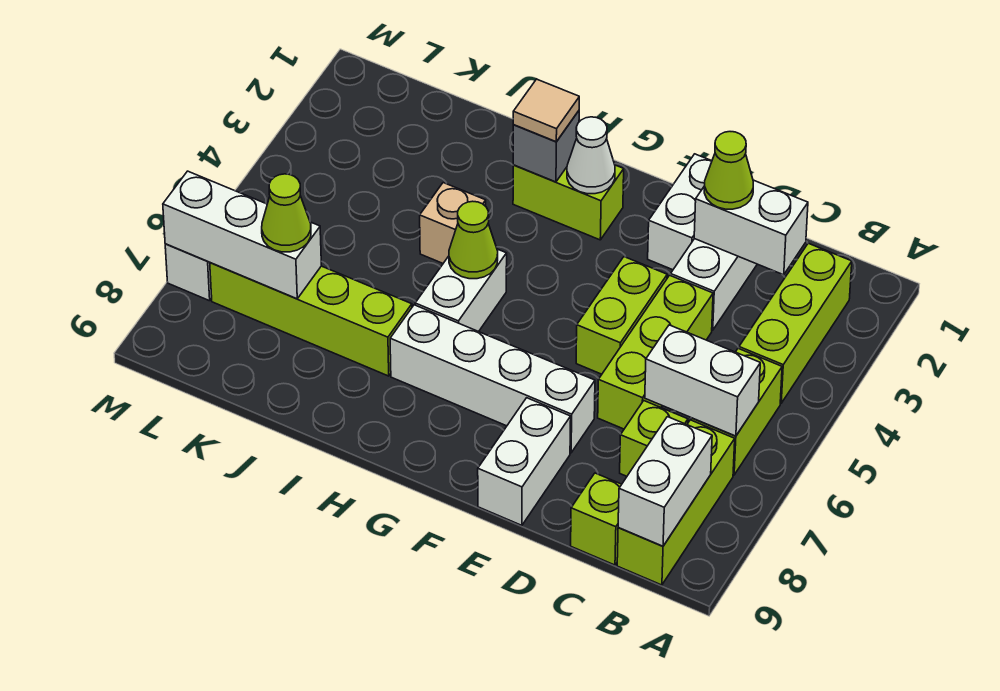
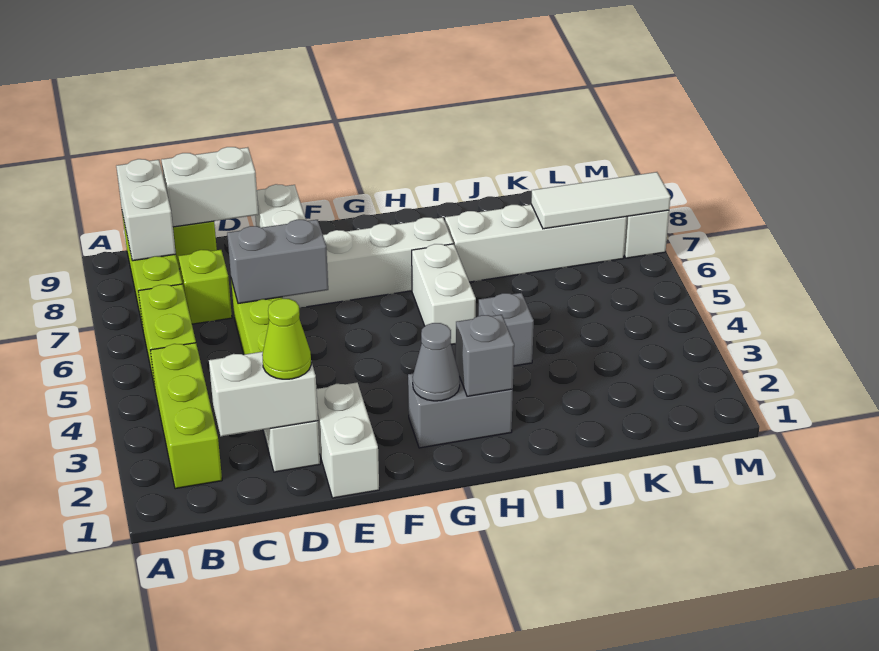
white 1x2 brick [645,325,760,436] -> white 1x2 brick moved to [161,147,258,227]
none -> grey 1x2 brick [227,220,328,304]
lime 1x2 brick [576,257,667,374] -> none
lime 1x2 brick [513,165,624,240] -> grey 1x2 brick [408,374,513,448]
white 1x1 cone [567,117,615,194] -> grey 1x1 cone [413,323,460,401]
tan 1x1 tile [513,79,579,142] -> none
lime 1x1 cone [449,201,498,279] -> none
tan 1x1 brick [420,183,486,263] -> grey 1x1 brick [478,293,534,366]
lime 1x4 brick [210,263,412,376] -> white 1x4 brick [445,204,627,282]
white 1x3 brick [163,171,321,299] -> white 1x3 tile [531,172,671,229]
lime 1x1 cone [262,174,311,252] -> none

